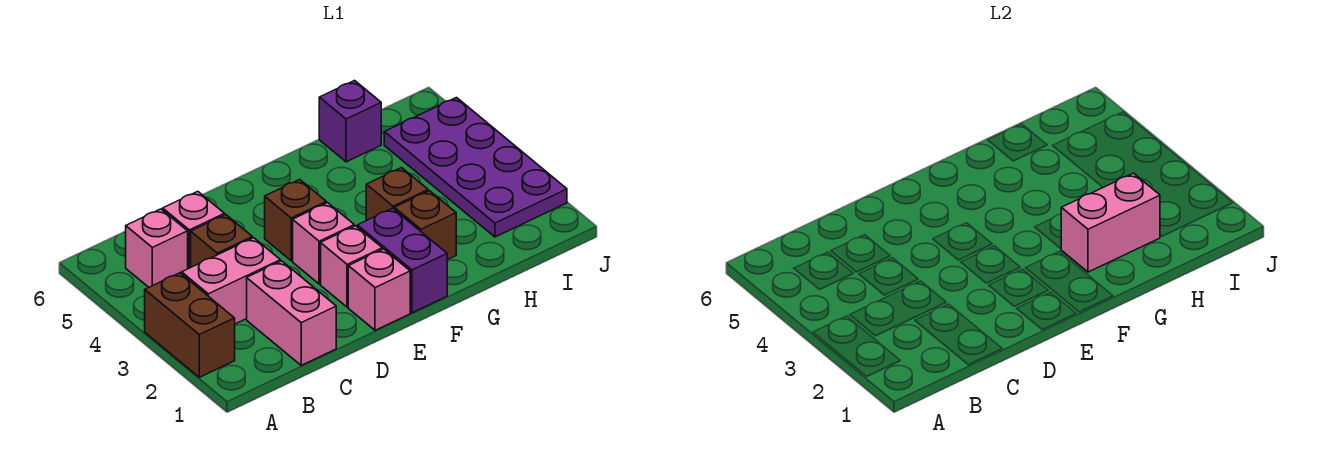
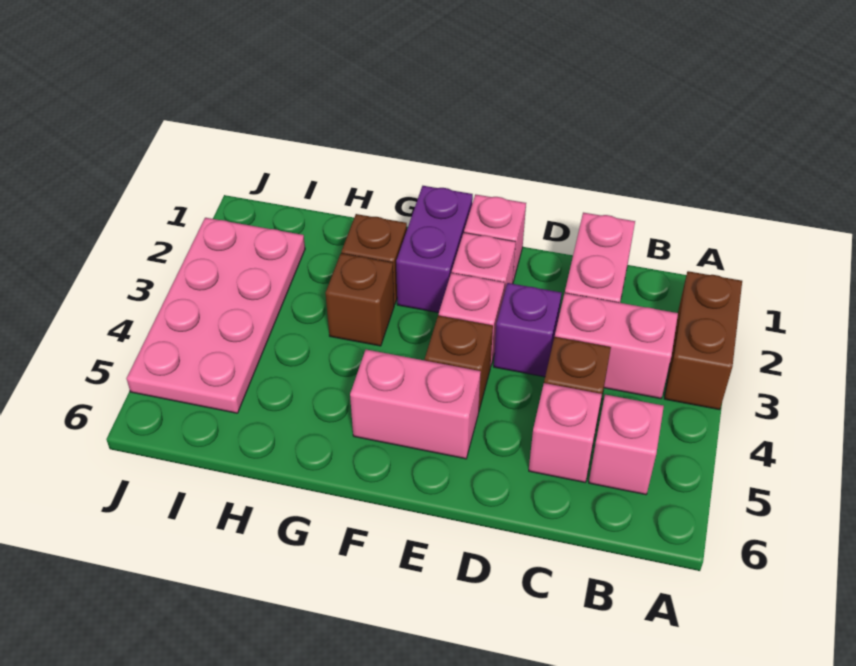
pink 1x2 brick [1061,173,1160,272] -> pink 1x2 brick moved to [350,350,481,459]
purple 1x1 brick [319,81,381,162] -> purple 1x1 brick moved to [494,283,562,377]
purple 2x4 plate [384,98,567,237] -> pink 2x4 plate [126,218,305,413]

